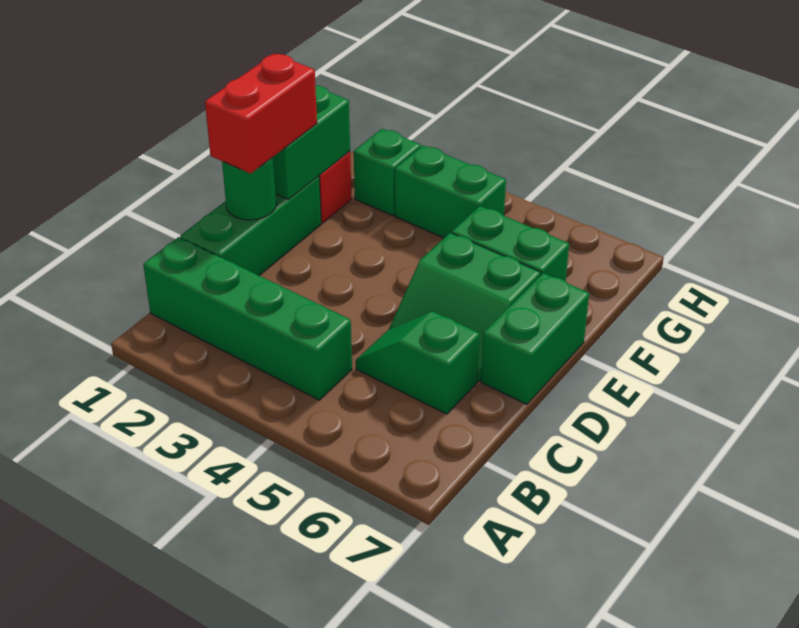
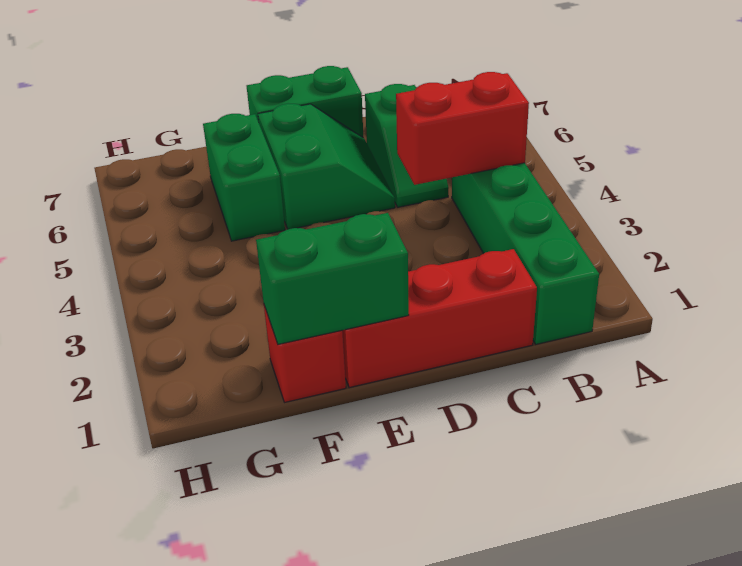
green 1x3 brick [180,176,321,275] -> red 1x3 brick [342,249,537,388]
green 1x1 round brick [222,157,277,220] -> none
red 1x2 brick [205,54,317,174] -> red 1x2 brick moved to [396,72,529,185]
green 1x1 brick [354,129,421,216] -> none
green 1x2 brick [395,145,506,238] -> none

